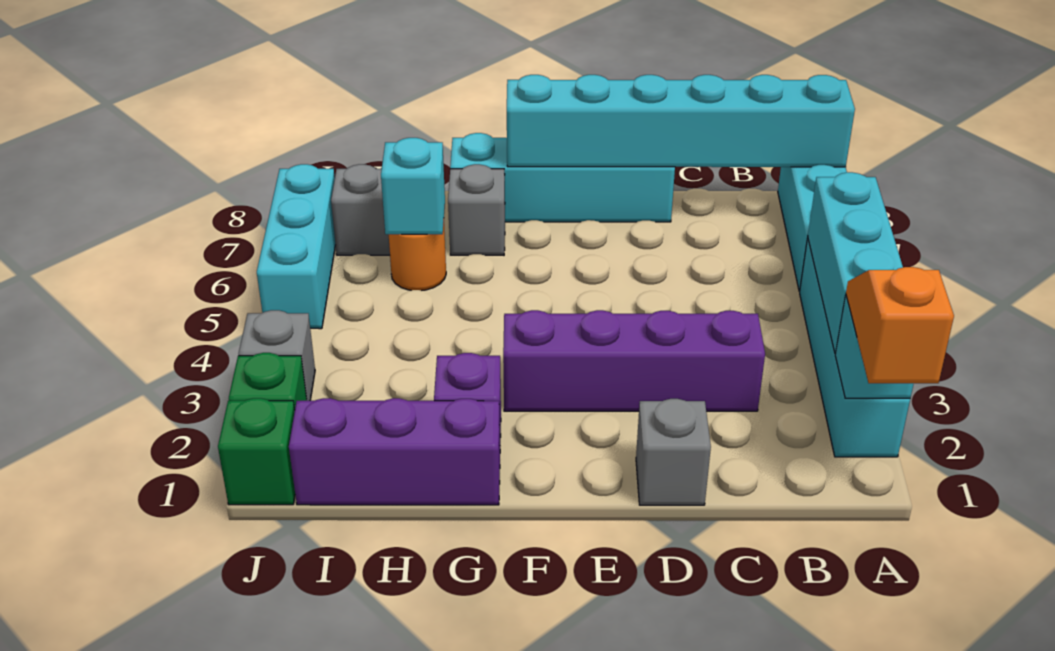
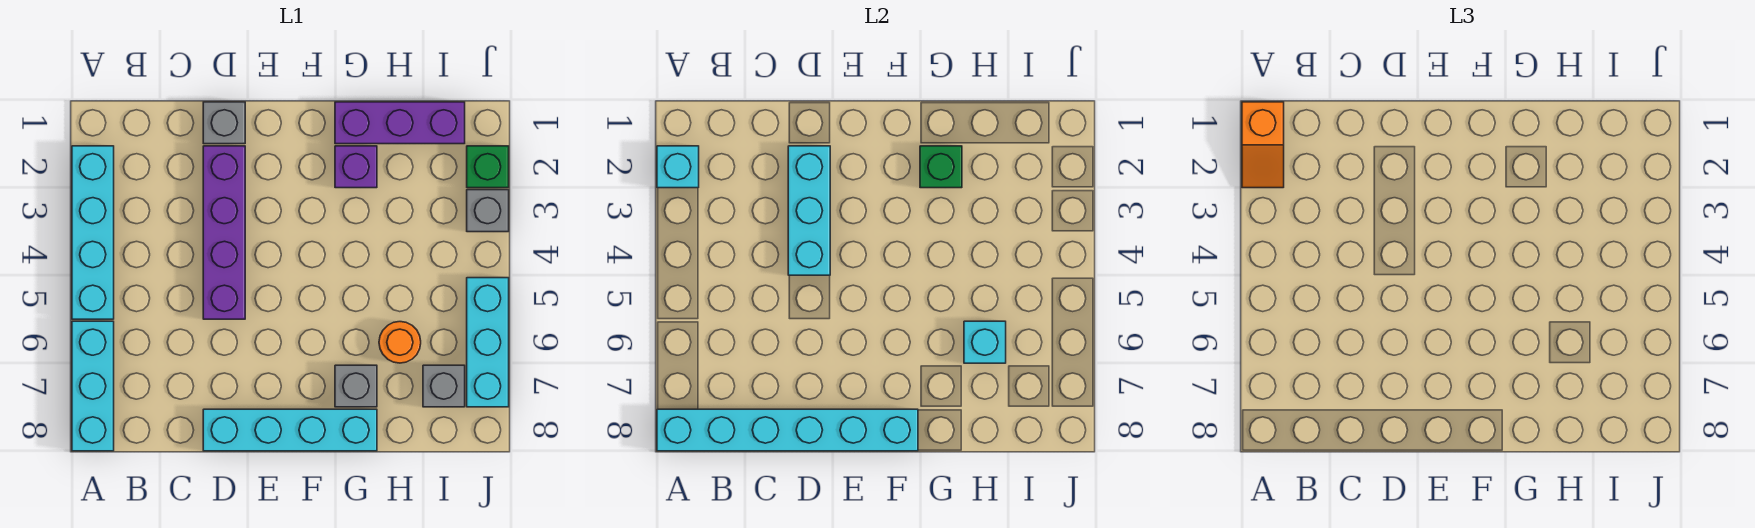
cyan 1x3 brick [808,172,903,353] -> cyan 1x3 brick moved to [788,146,830,275]
purple 1x4 brick [503,310,765,411] -> purple 1x4 brick turned to [203,146,245,319]
green 1x1 brick [218,398,295,505] -> green 1x1 brick moved to [920,146,962,188]

